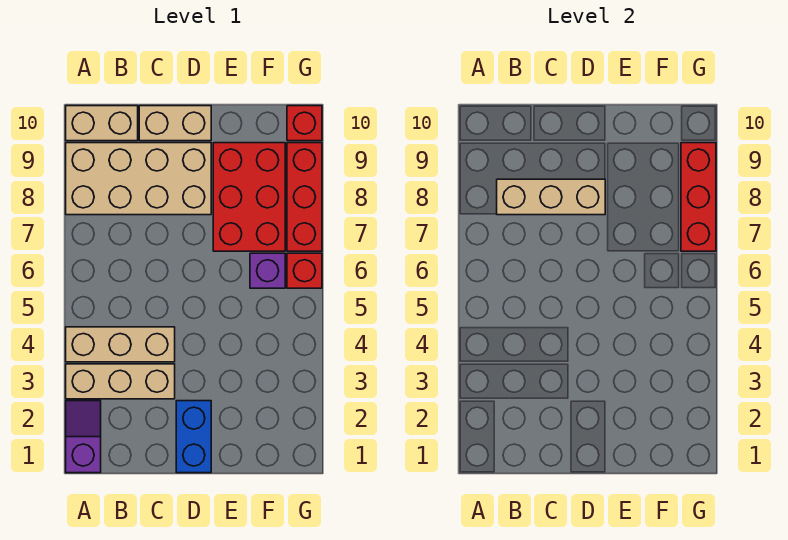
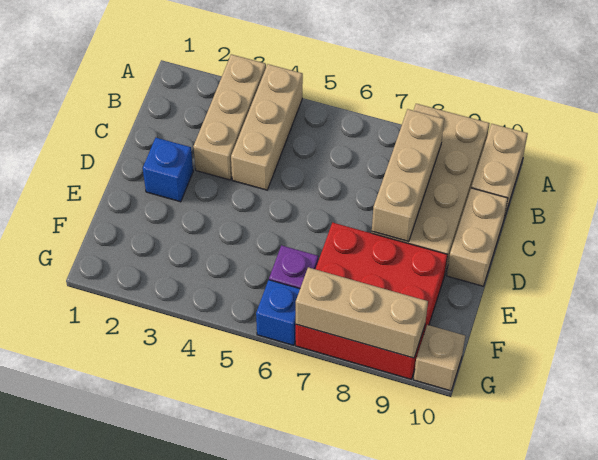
purple 1x2 slope [66,401,101,473] -> none
blue 1x2 brick [176,401,211,473] -> blue 1x1 brick [143,138,193,202]
red 1x1 brick [287,253,322,288] -> blue 1x1 brick [256,280,300,345]
red 1x3 brick [681,143,716,251] -> tan 1x3 brick [296,267,428,358]
red 1x1 brick [287,106,322,141] -> tan 1x1 brick [414,325,465,391]

